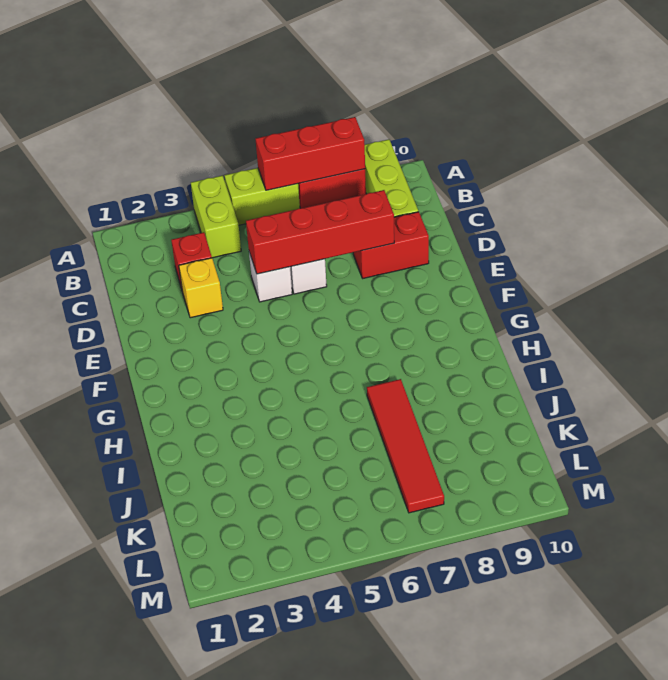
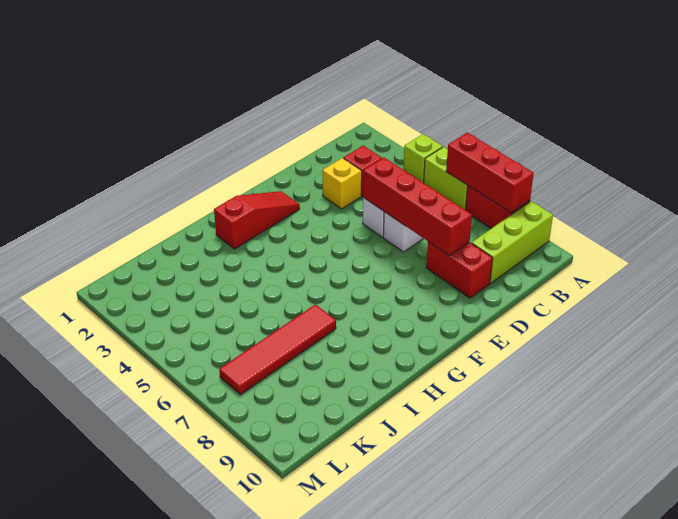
lime 1x2 brick [191,176,241,258] -> lime 1x1 brick [403,134,443,183]
none -> red 1x3 slope [214,191,300,249]

